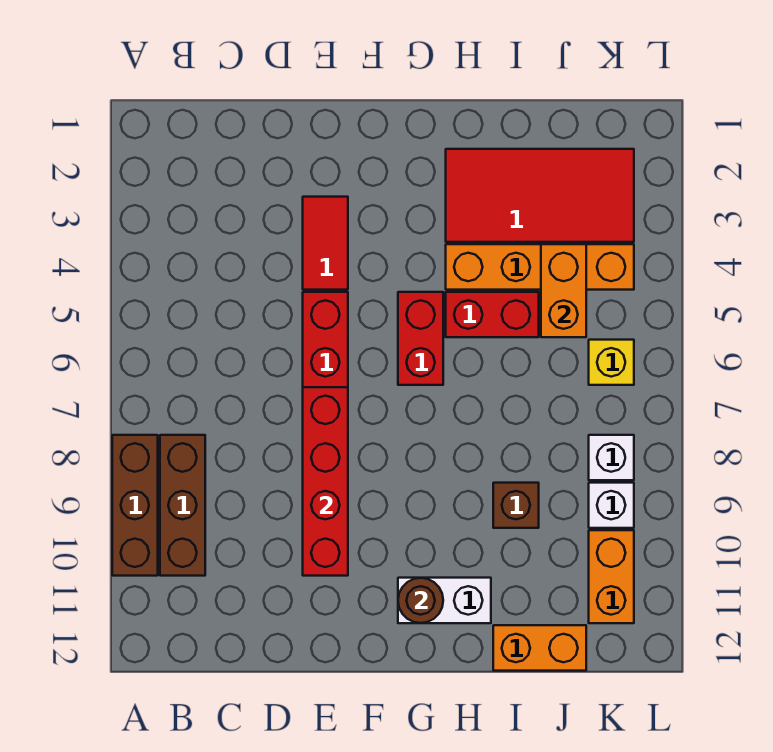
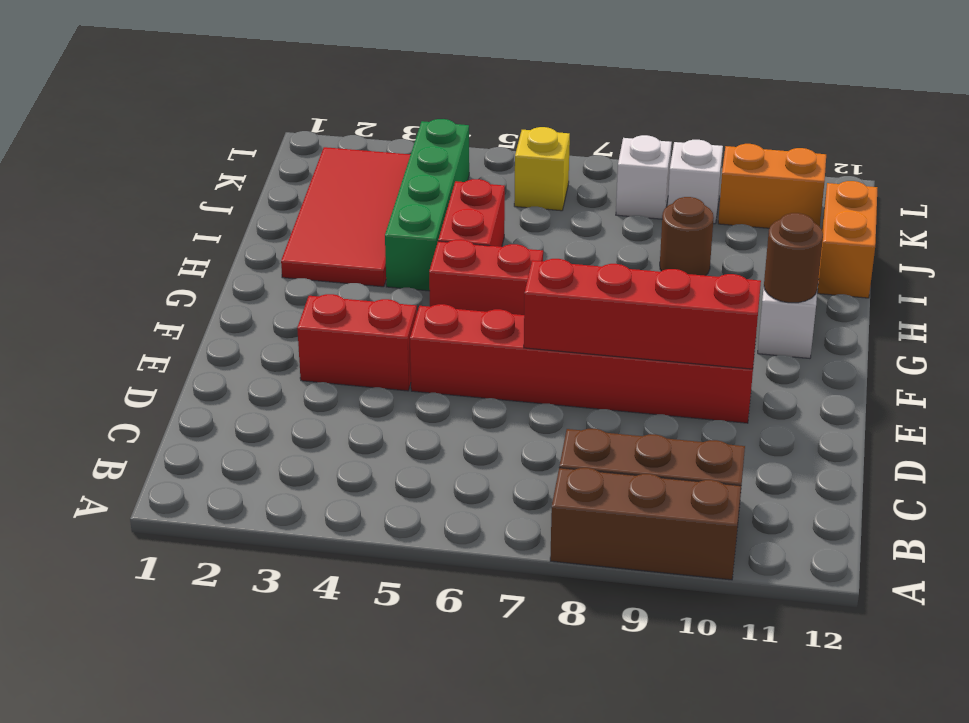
red 1x2 tile [303,197,348,290] -> red 1x2 brick [297,294,417,391]
orange 1x4 brick [446,244,634,290] -> green 1x4 brick [385,119,469,291]
brown 1x1 brick [493,483,539,528] -> brown 1x1 round brick [660,197,714,276]
orange 1x2 brick [541,244,586,337] -> none

